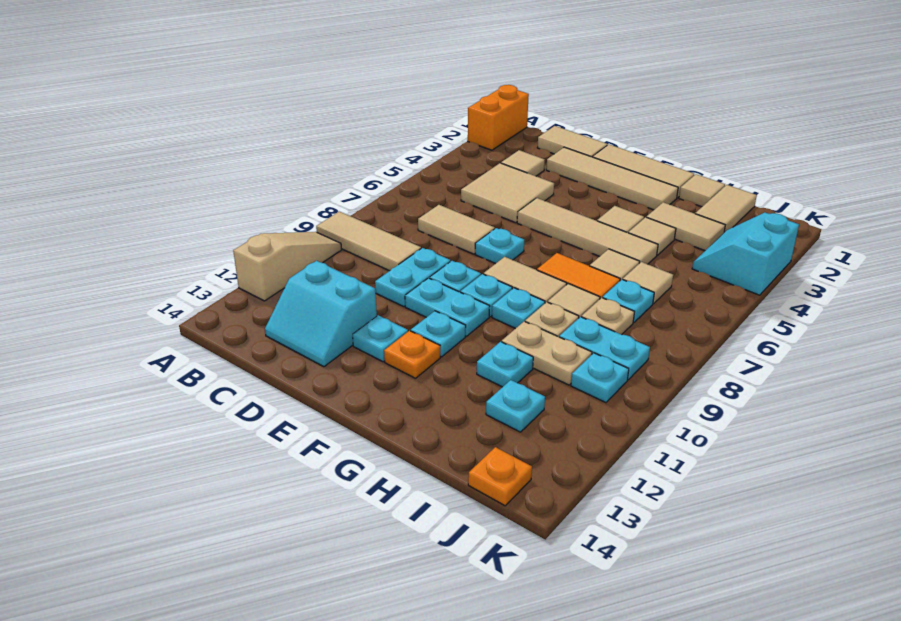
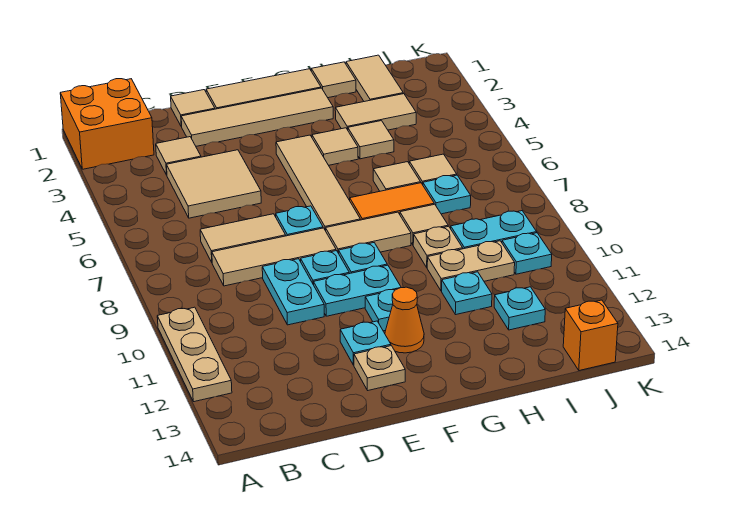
orange 1x2 brick [468,85,529,150] -> orange 2x2 brick [60,79,154,169]
tan 1x3 tile [316,212,421,271] -> tan 1x3 tile moved to [212,228,336,286]
tan 1x3 slope [233,232,342,301] -> tan 1x3 plate [157,307,232,402]
tan 1x2 tile [537,126,607,157] -> tan 1x1 tile [171,90,215,127]
cyan 2x2 slope [265,261,377,367] -> none
tan 1x4 tile [517,198,658,264] -> tan 1x4 tile turned to [276,135,360,231]
orange 1x1 plate [384,331,440,378] -> orange 1x1 cone [385,287,424,353]
cyan 1x1 plate [492,288,545,329] -> none
tan 1x1 plate [581,298,634,335] -> tan 1x1 plate moved to [354,346,405,390]
cyan 2x2 slope [692,212,799,295] -> none
orange 1x1 plate [468,447,532,506] -> orange 1x1 brick [563,300,618,371]

